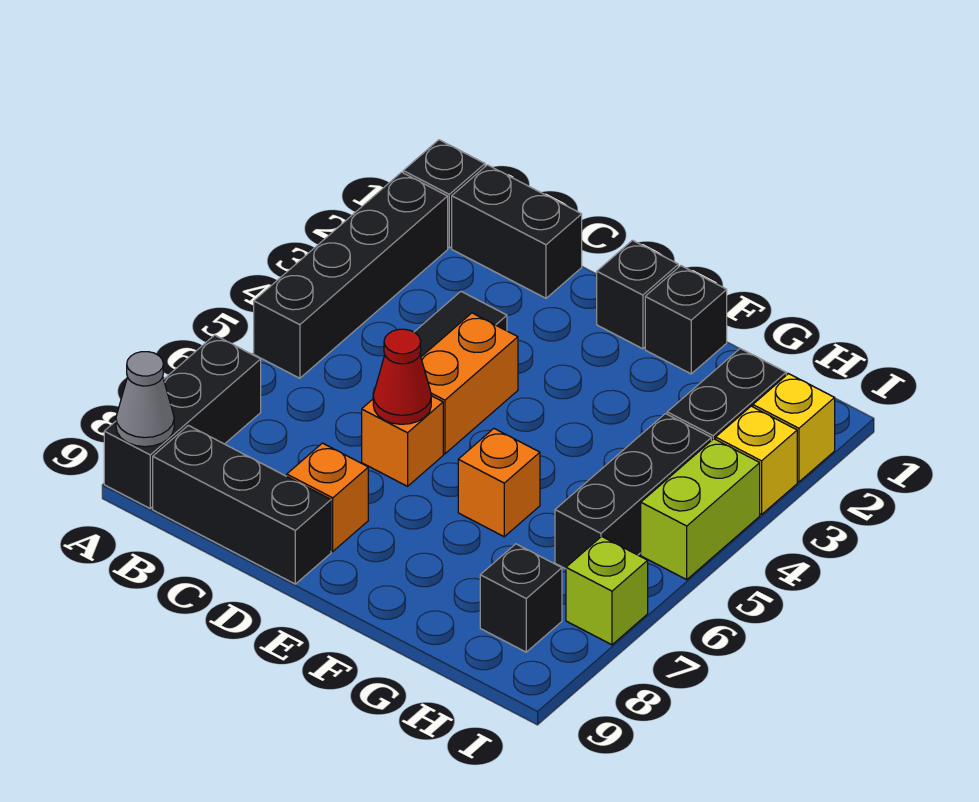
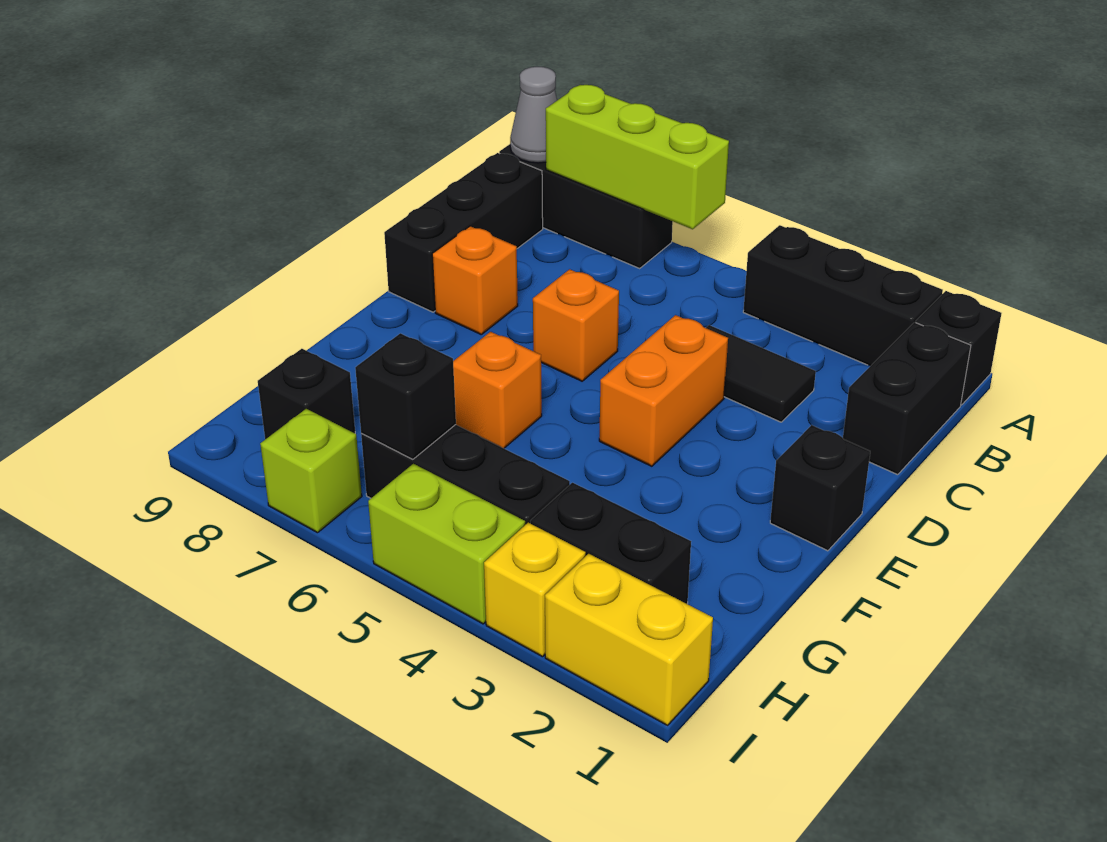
black 1x4 brick [254,172,448,378] -> black 1x3 brick [743,225,943,366]
none -> lime 1x3 brick [546,85,729,229]
orange 1x2 brick [421,313,518,454] -> orange 1x2 brick turned to [599,315,728,466]
red 1x1 cone [373,329,431,424] -> none
black 1x1 brick [645,266,727,374] -> black 1x1 brick moved to [355,333,456,459]
yellow 1x1 brick [753,374,835,482] -> yellow 1x2 brick [545,554,713,725]

